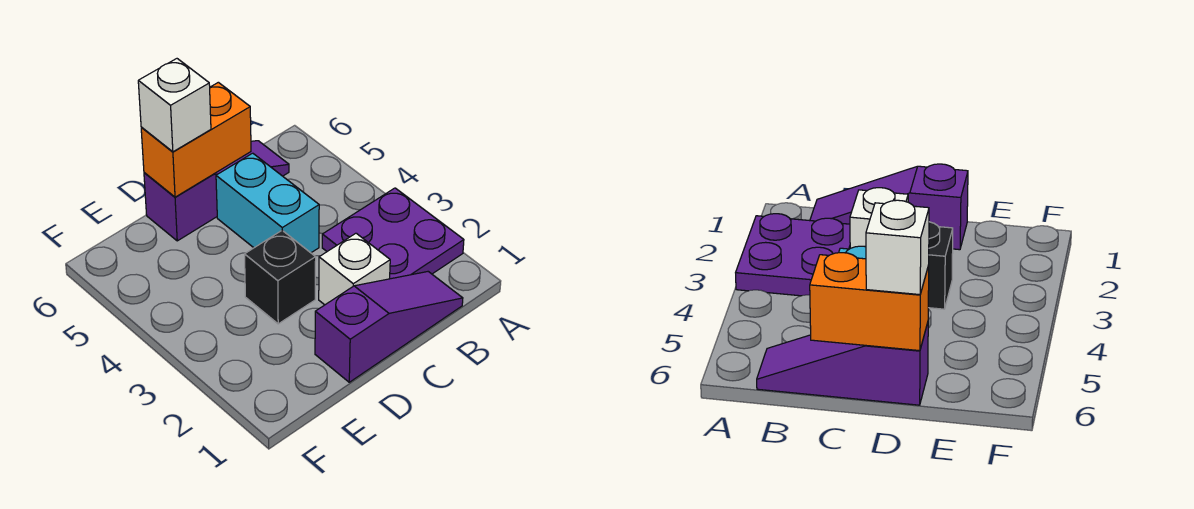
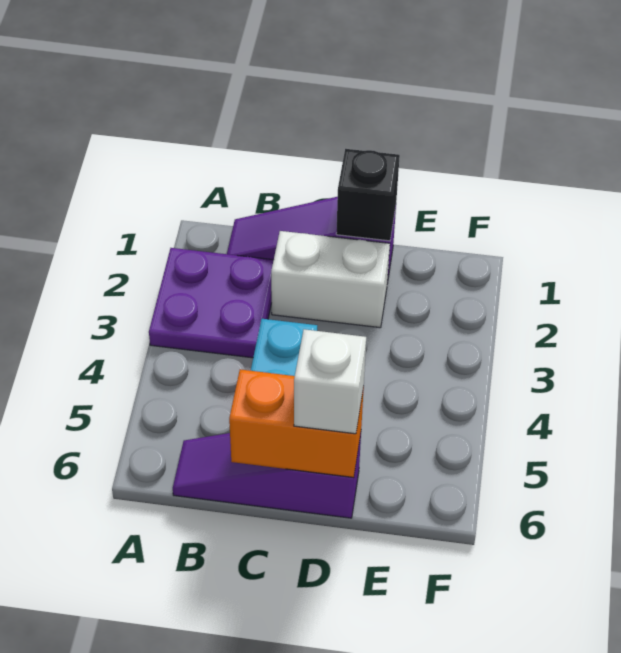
white 1x1 brick [319,233,390,305] -> white 1x2 brick [271,231,390,328]
black 1x1 brick [245,231,316,324] -> black 1x1 brick moved to [336,149,400,241]

